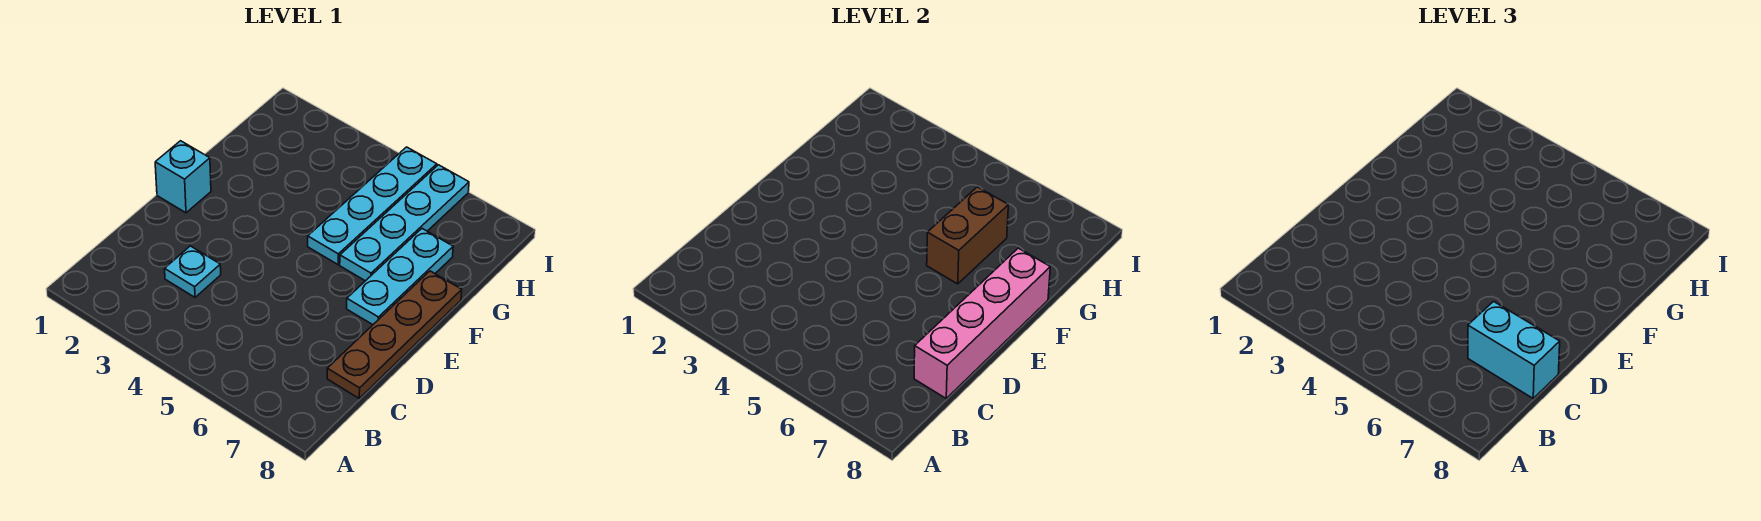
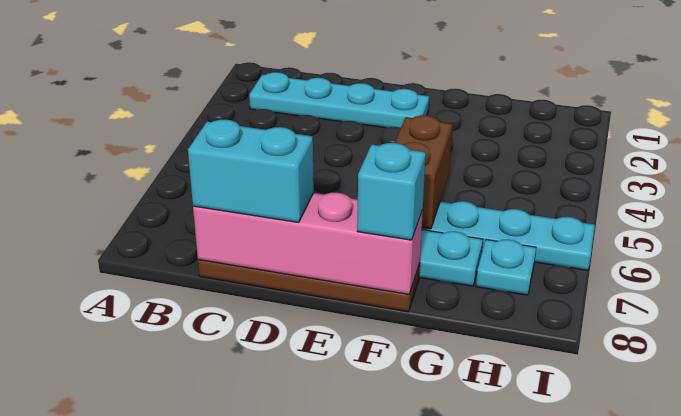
cyan 1x1 plate [165,246,221,297] -> cyan 1x1 plate moved to [476,240,536,295]
cyan 1x2 brick [1468,301,1560,398] -> cyan 1x2 brick turned to [188,119,314,222]
cyan 1x1 brick [155,141,211,213] -> cyan 1x1 brick moved to [357,143,426,240]
cyan 1x4 plate [308,147,437,265] -> cyan 1x4 plate moved to [249,72,429,128]
brown 1x2 brick [927,187,1008,284] -> brown 1x2 brick turned to [395,115,453,229]

